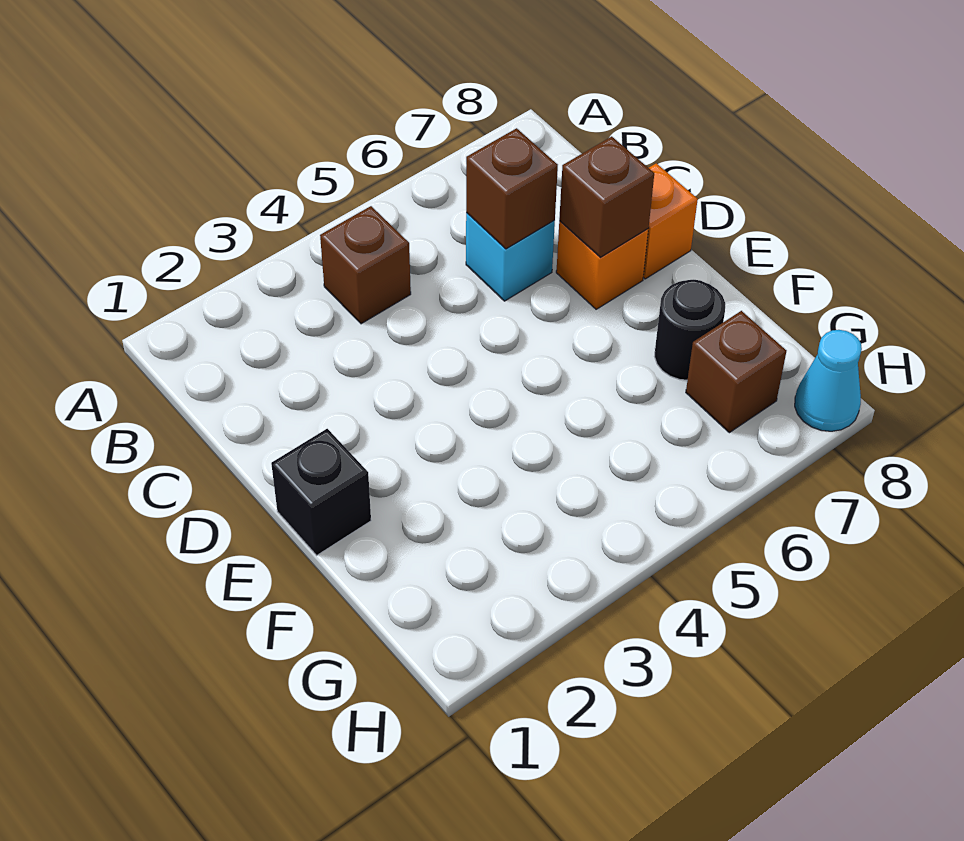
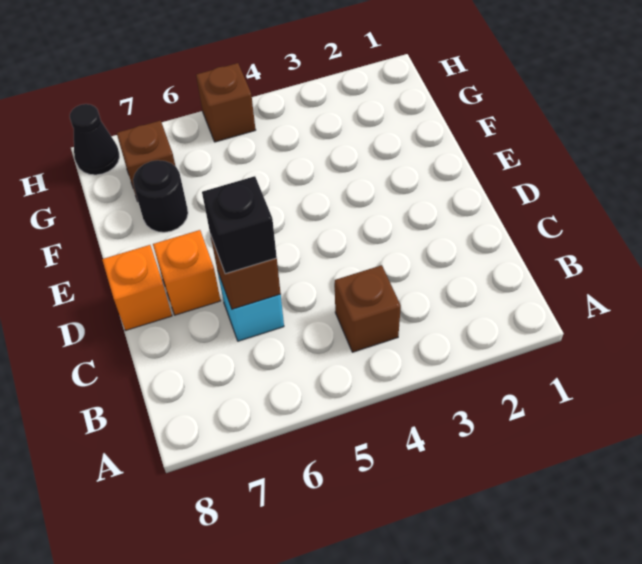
brown 1x1 brick [559,136,654,257] -> brown 1x1 brick moved to [196,63,256,142]
black 1x1 brick [271,429,371,555] -> black 1x1 brick moved to [202,176,277,274]
cyan 1x1 cone [795,330,862,431] -> black 1x1 cone [70,104,120,175]

